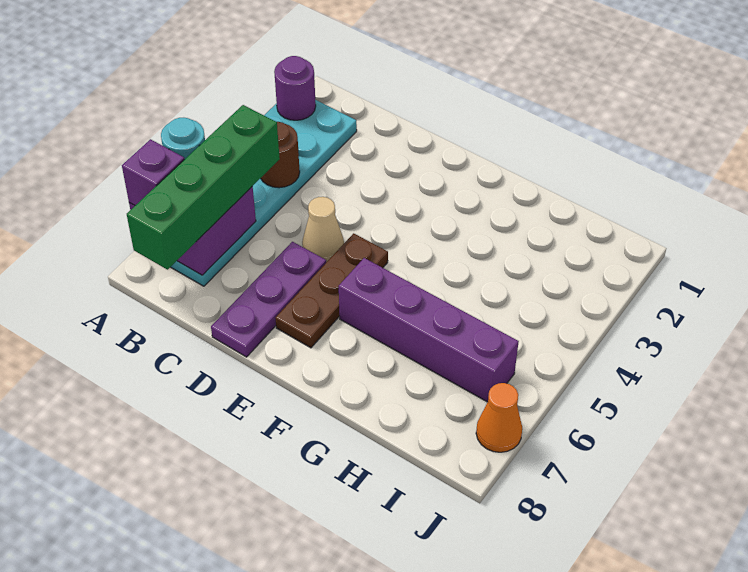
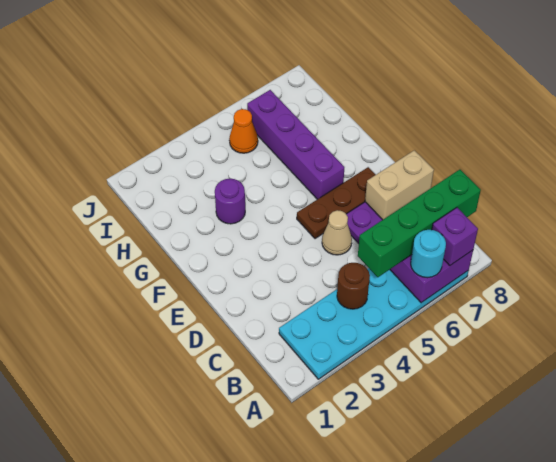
purple 1x1 round brick [274,56,316,120] -> purple 1x1 round brick moved to [215,179,245,224]
none -> tan 1x2 brick [365,150,434,220]
orange 1x1 cone [476,383,522,452] -> orange 1x1 cone moved to [229,109,258,153]

